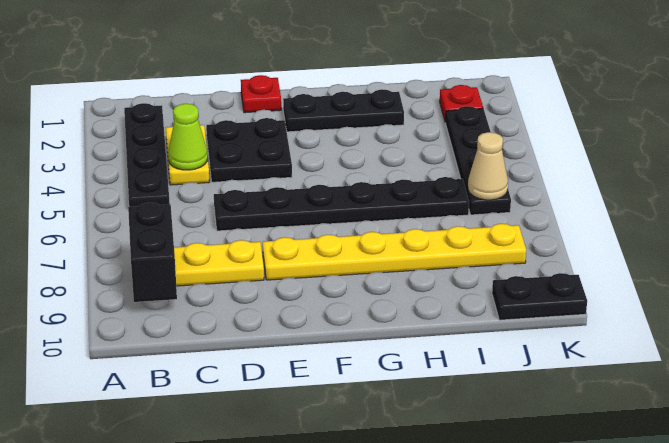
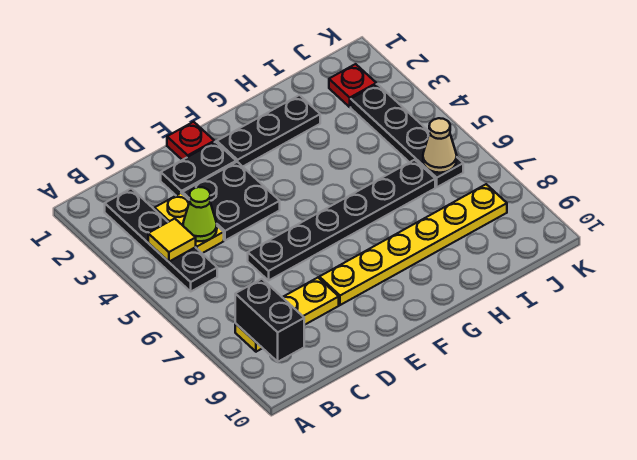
none -> yellow 1x1 tile [148,219,196,262]
black 1x2 plate [492,273,587,320] -> black 1x2 plate moved to [161,142,236,195]

